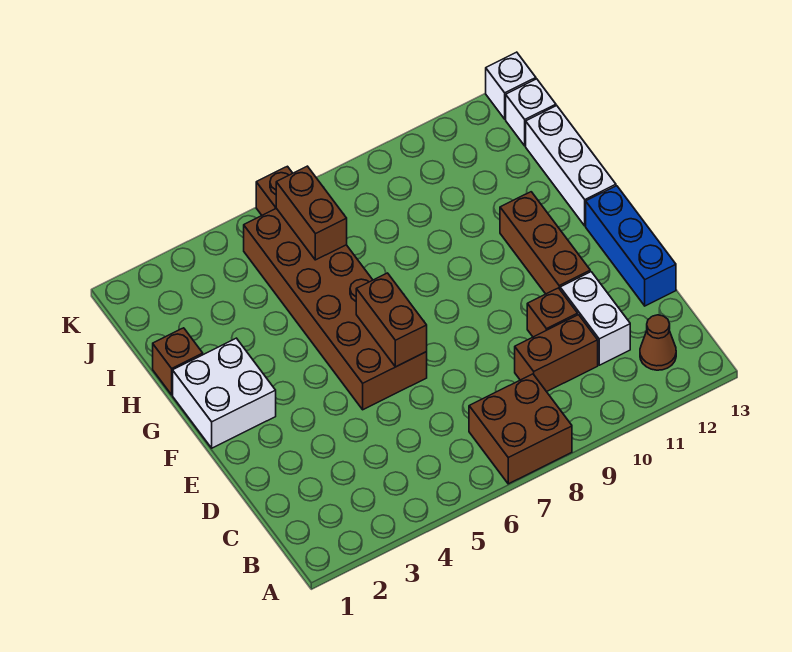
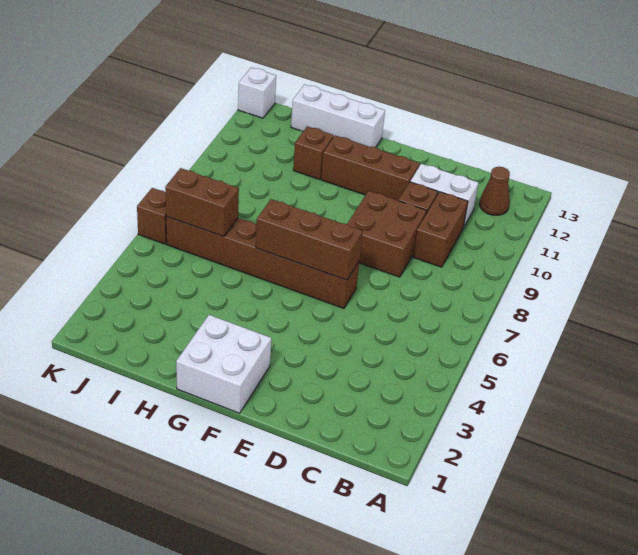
brown 2x2 brick [469,374,572,484] -> brown 2x2 brick moved to [347,191,427,277]
blue 1x3 brick [586,186,676,306] -> none
brown 2x6 brick [244,208,427,410] -> brown 1x6 brick [166,216,359,308]
brown 1x2 brick [356,273,427,367] -> brown 1x3 brick [256,199,363,280]
brown 1x1 brick [153,328,203,395] -> brown 1x1 brick moved to [293,126,334,179]
white 1x1 brick [506,79,556,146] -> none

